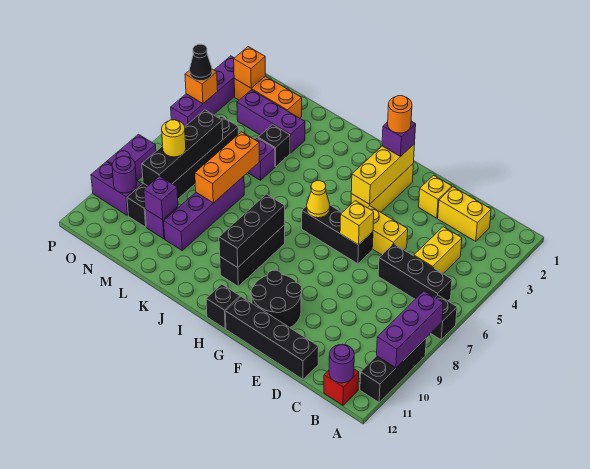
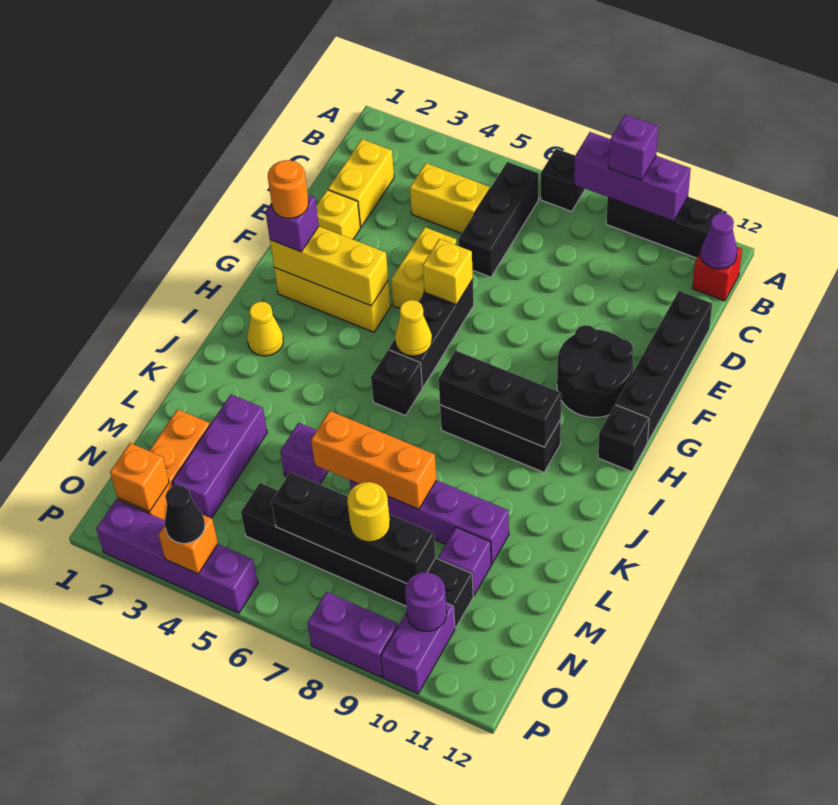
purple 1x1 round brick [329,344,354,383] -> purple 1x1 cone [701,213,737,269]
none -> yellow 1x1 cone [247,301,283,356]
black 1x1 brick [258,125,290,167] -> black 1x1 brick moved to [371,350,422,416]
purple 1x1 brick [144,176,178,220] -> purple 1x1 brick moved to [609,114,658,180]

